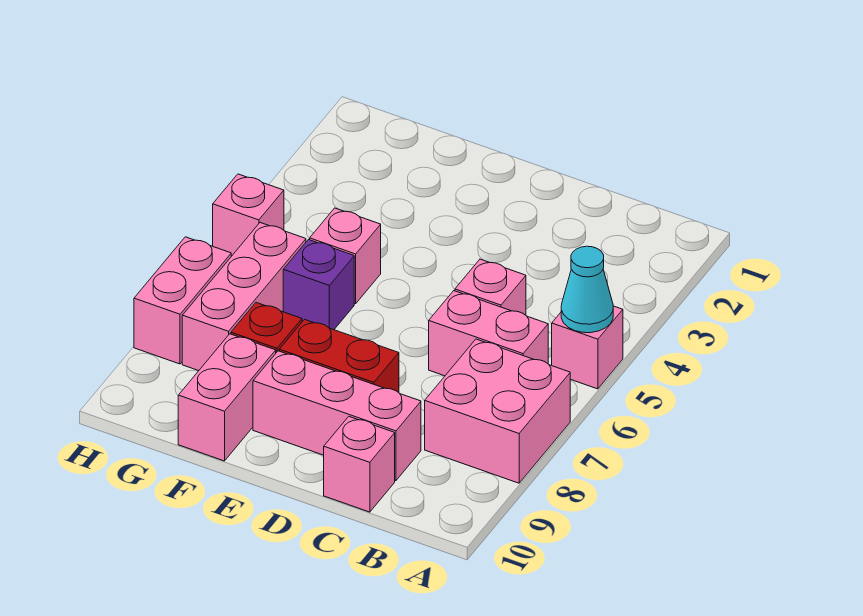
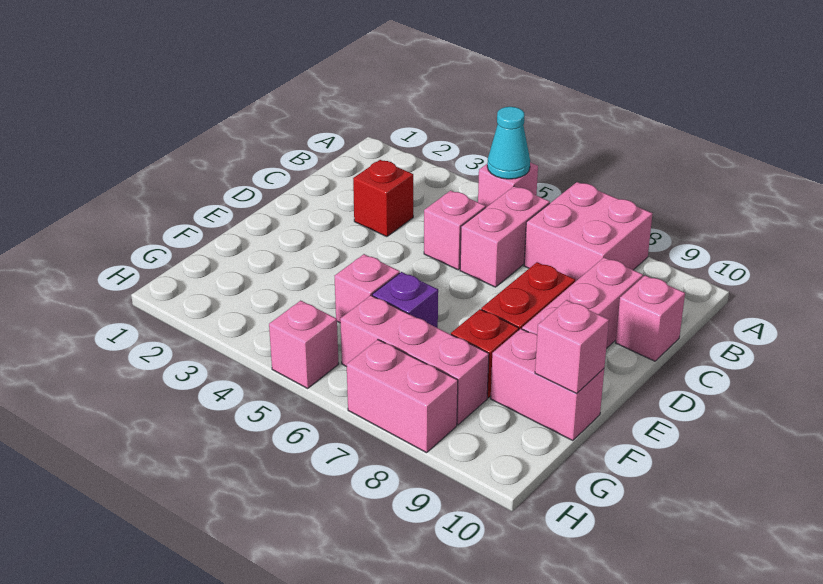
none -> red 1x1 brick [353,160,413,237]
none -> pink 1x1 brick [535,300,609,393]

